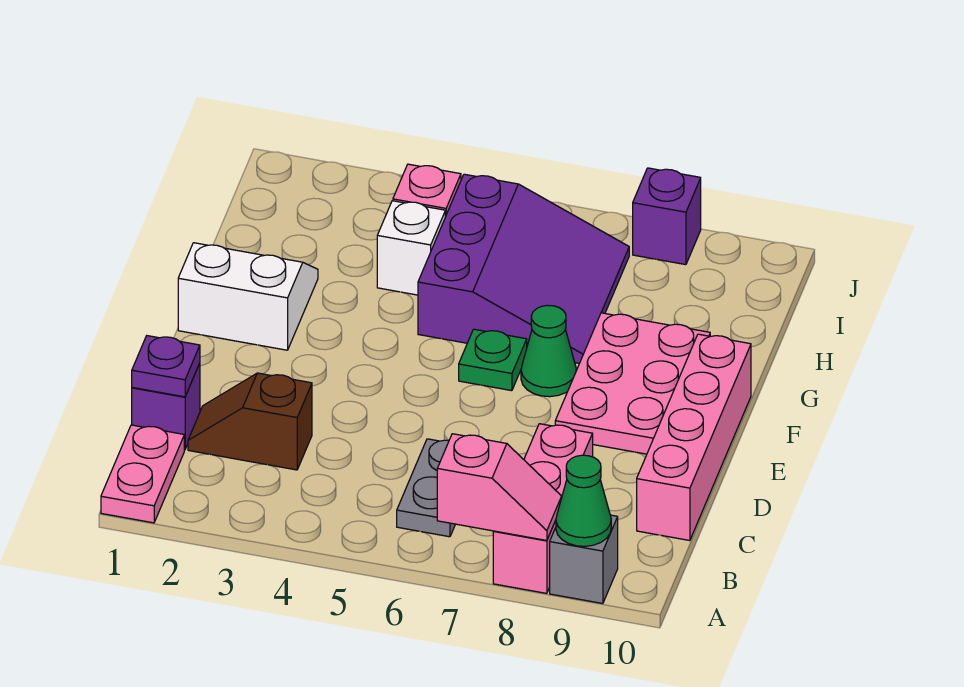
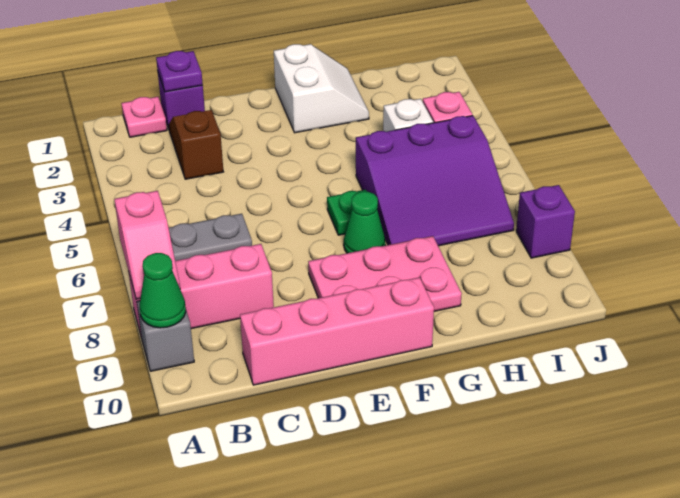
pink 1x2 plate [101,425,184,523] -> pink 1x1 plate [121,97,167,137]

